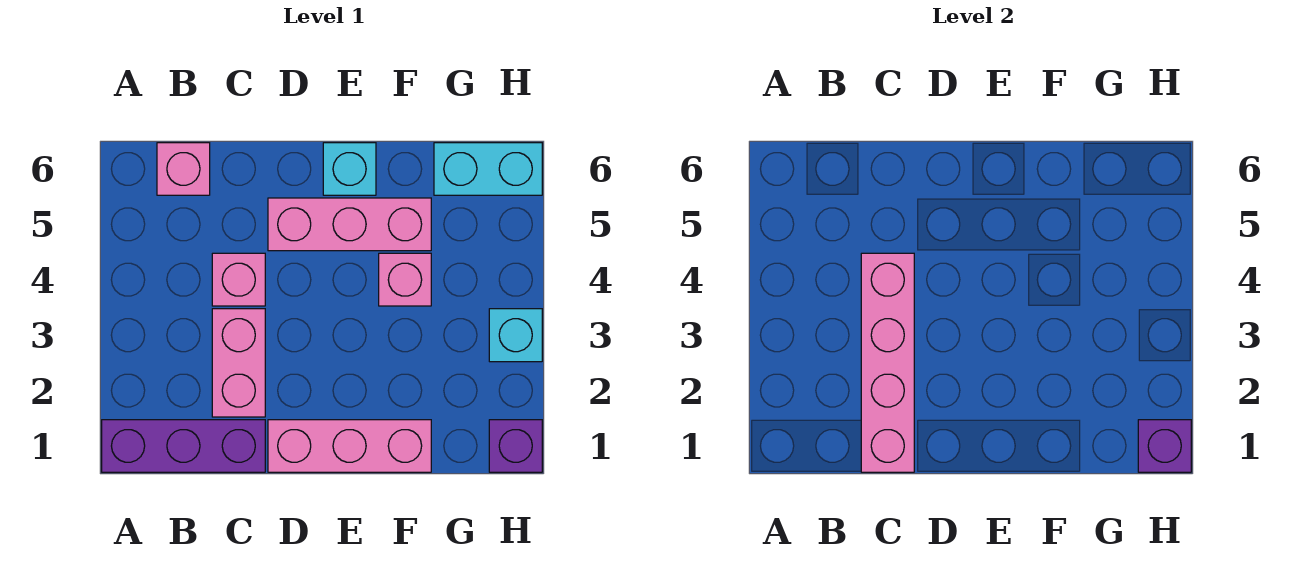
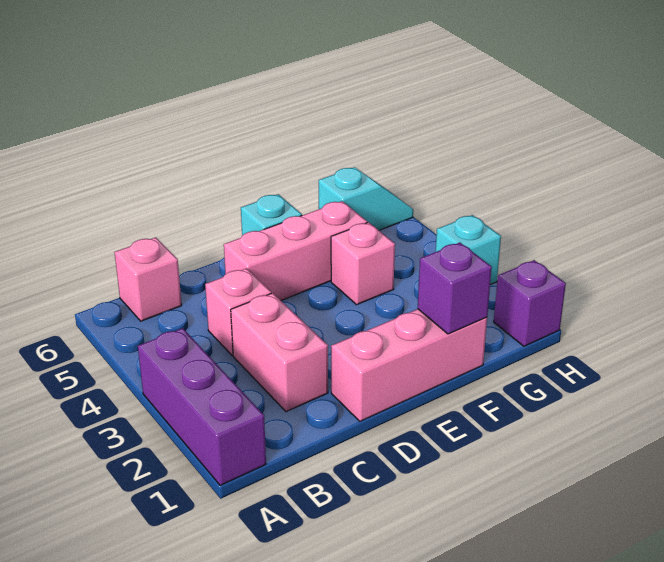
purple 1x3 brick [102,420,265,472] -> purple 1x3 brick turned to [138,328,266,485]
pink 1x4 brick [861,253,914,472] -> none
cyan 1x2 brick [434,143,542,195] -> cyan 1x2 slope [319,167,413,230]
purple 1x1 brick [1138,420,1191,472] -> purple 1x1 brick moved to [418,243,492,334]

